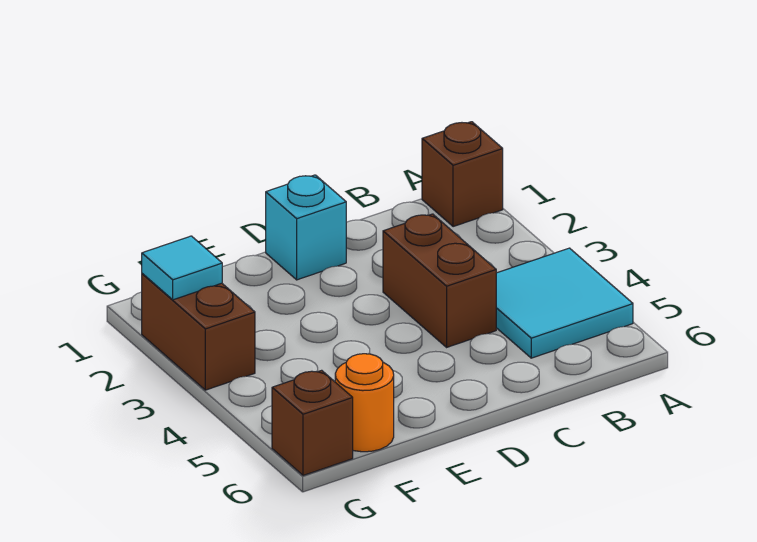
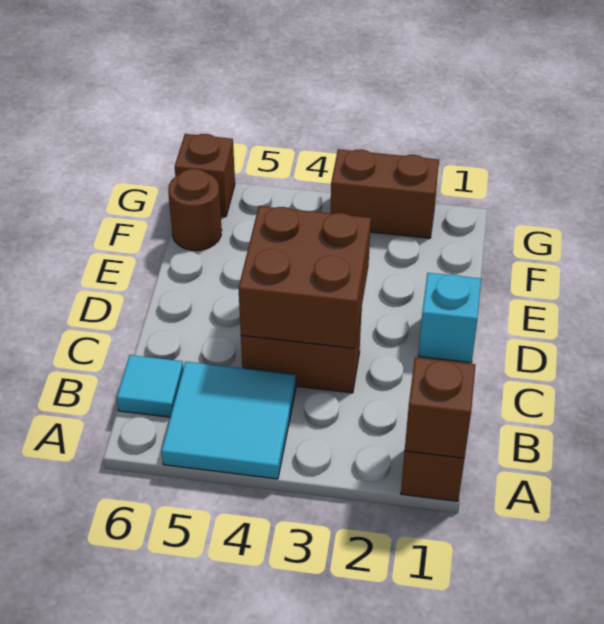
none -> brown 1x1 brick [405,357,475,458]
none -> brown 2x2 brick [238,206,371,348]
orange 1x1 round brick [335,354,394,452] -> brown 1x1 round brick [168,169,222,250]
cyan 1x1 tile [142,236,222,300] -> cyan 1x1 tile moved to [117,355,183,417]

